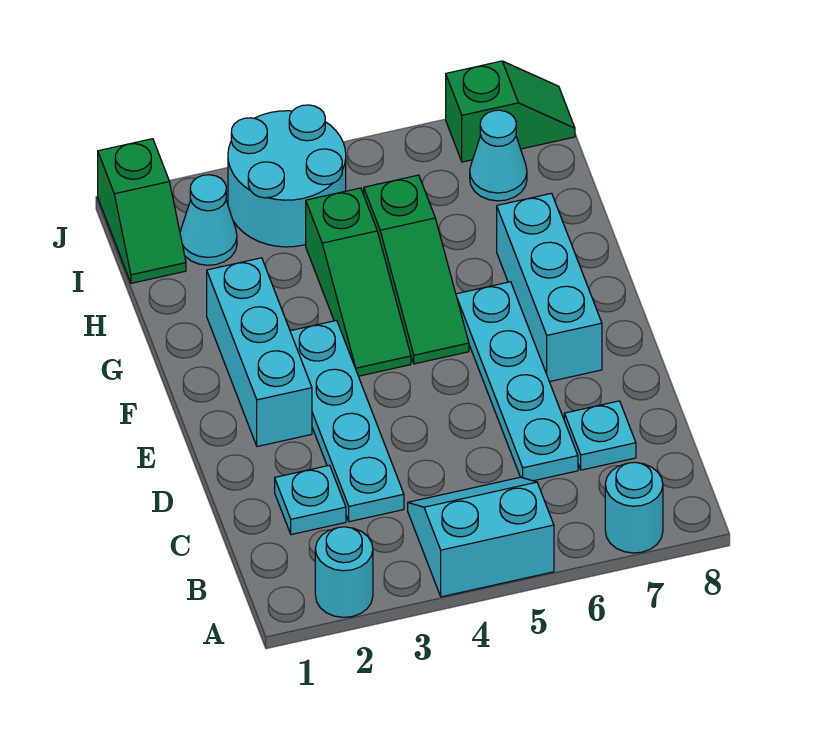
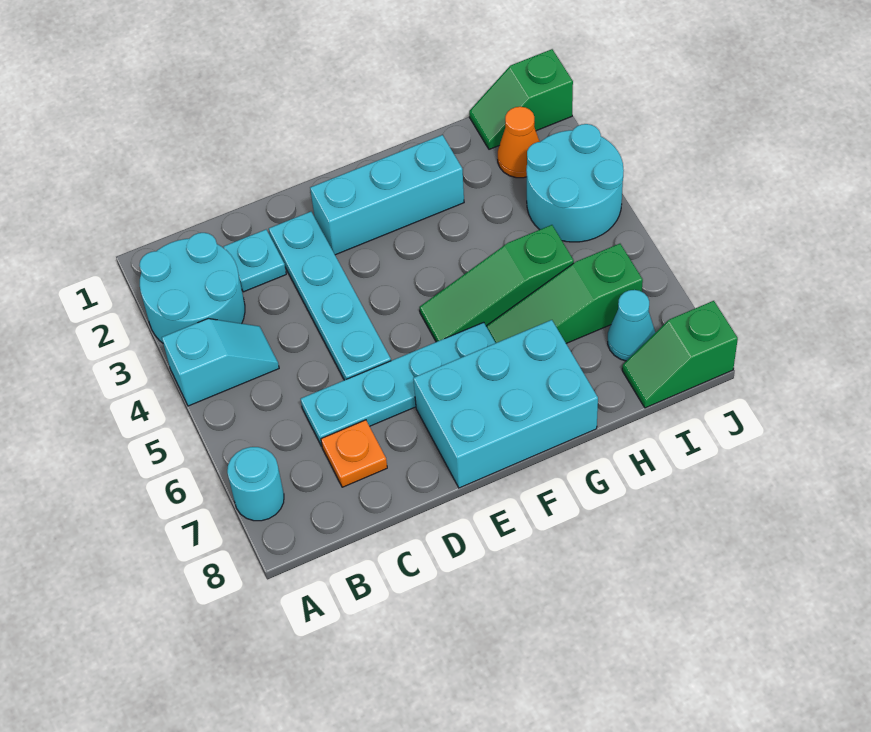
cyan 1x1 round brick [315,527,373,617] -> cyan 2x2 round brick [139,233,245,343]
cyan 2x2 slope [408,477,554,597] -> cyan 1x2 slope [162,319,279,406]
cyan 1x4 plate [290,320,404,522] -> cyan 1x4 plate turned to [269,212,391,380]
cyan 1x1 plate [564,401,636,470] -> orange 1x1 plate [321,420,387,487]
cyan 1x3 brick [497,193,602,382] -> cyan 2x3 brick [413,320,598,488]
green 1x3 slope [306,188,411,376] -> green 1x3 slope moved to [486,244,643,343]
cyan 1x1 cone [180,175,237,265] -> orange 1x1 cone [498,107,540,178]
green 1x2 slope [446,61,575,162] -> green 1x2 slope turned to [622,301,738,408]

